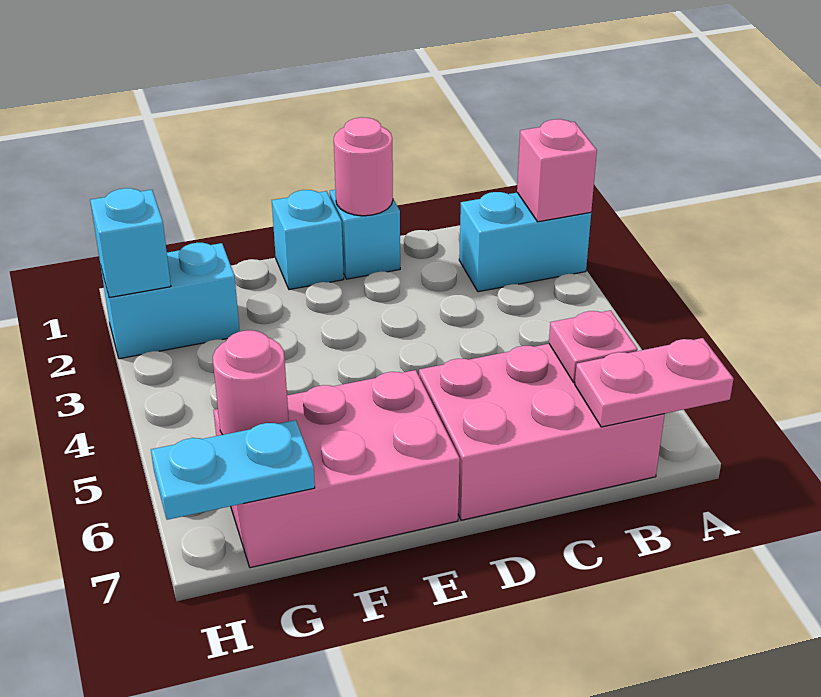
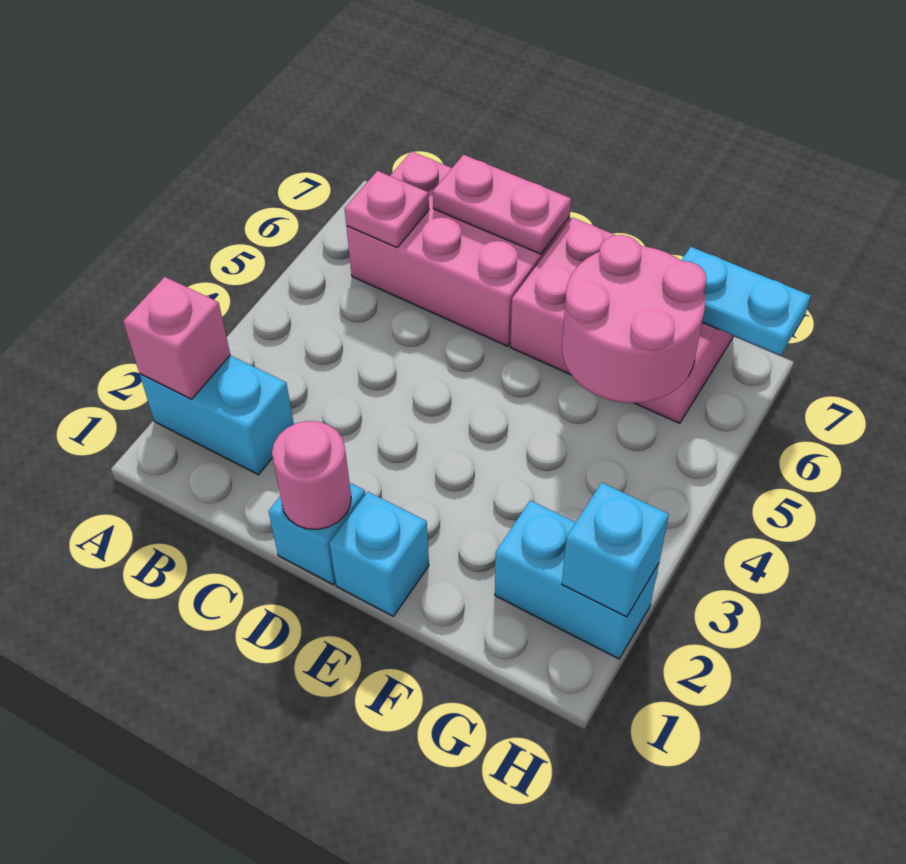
pink 1x2 plate [575,338,734,427] -> pink 1x2 plate moved to [433,155,571,254]
pink 1x1 round brick [213,330,289,435] -> pink 2x2 round brick [562,235,707,403]

